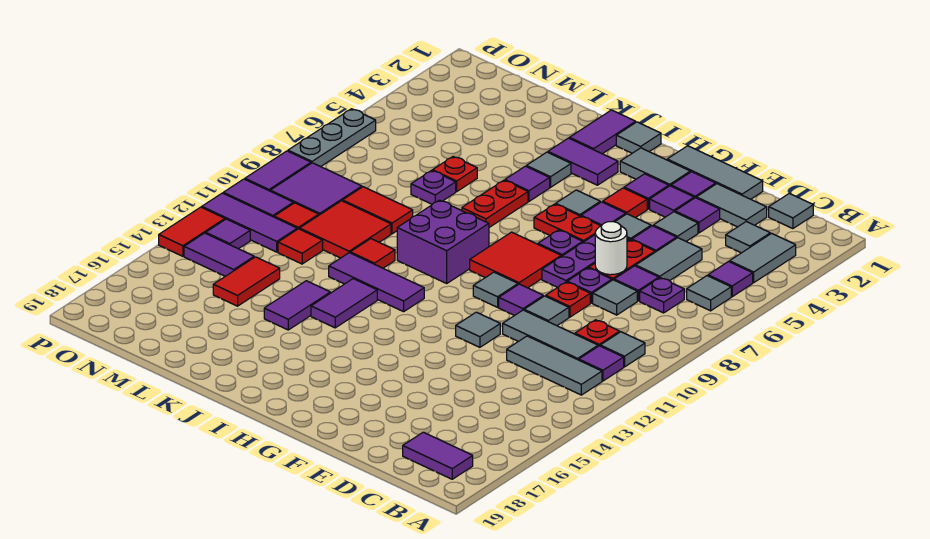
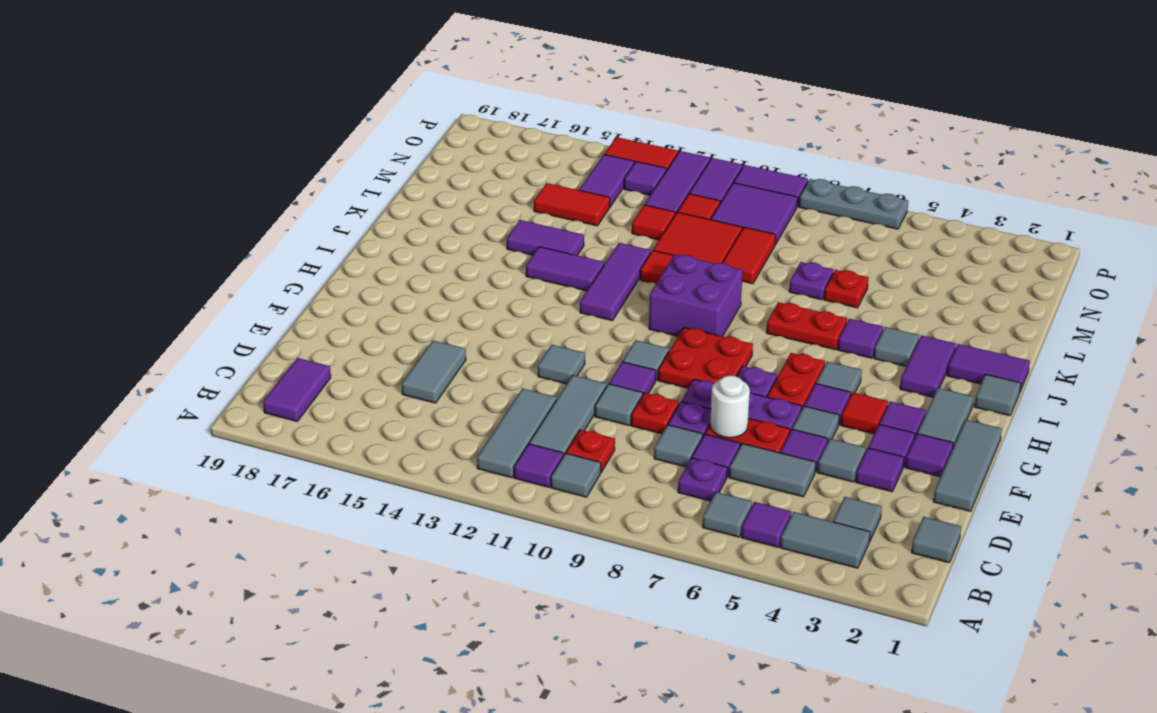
grey 1x2 tile [696,184,767,227] -> grey 1x2 tile moved to [402,341,466,403]
red 2x2 tile [470,232,561,288] -> red 2x2 plate [658,327,753,388]

